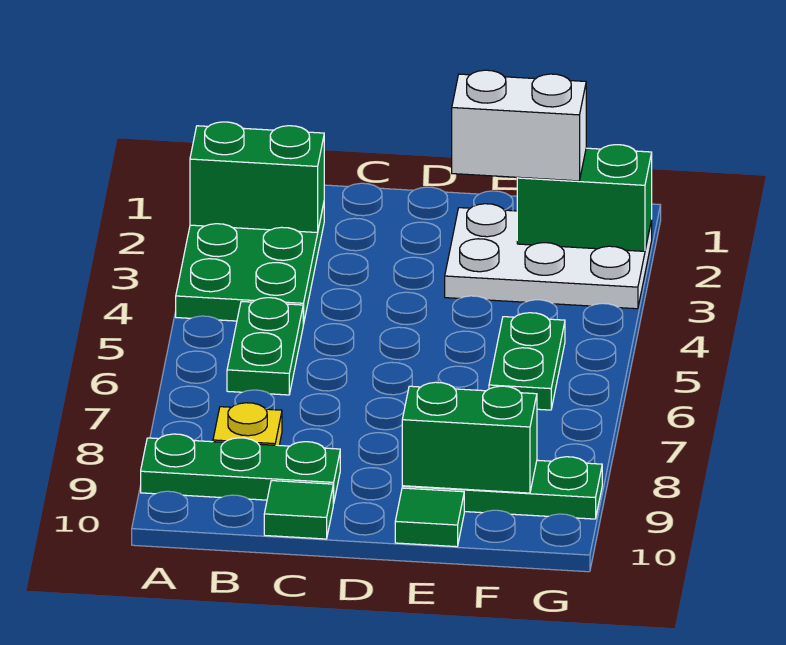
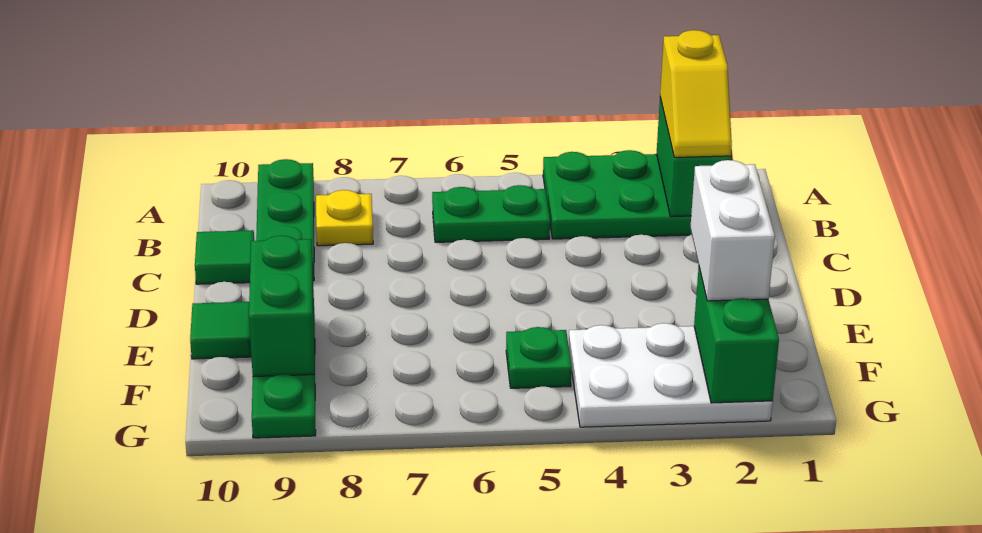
none -> yellow 1x2 slope [660,30,732,157]
white 2x3 plate [445,204,652,309] -> white 2x3 plate turned to [569,323,773,427]
green 1x2 plate [489,313,565,410] -> green 1x1 plate [506,327,572,388]

